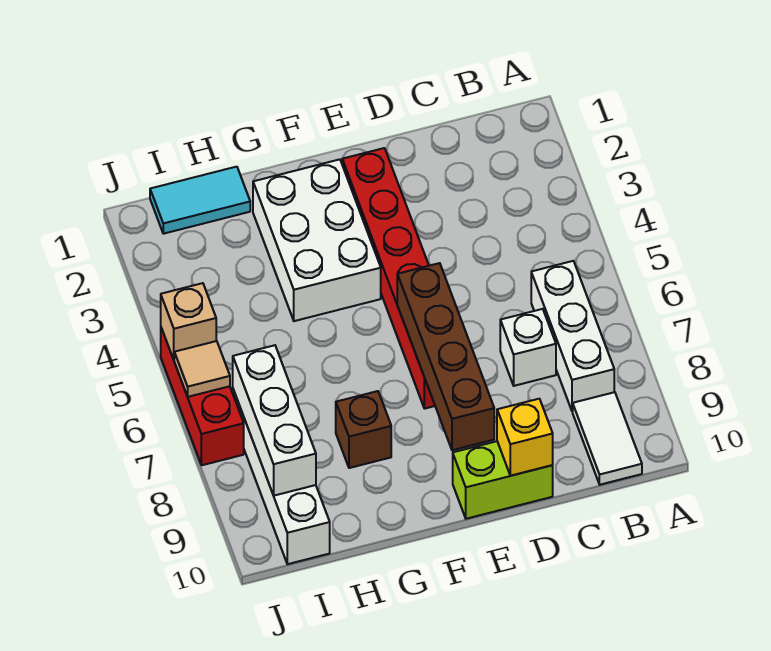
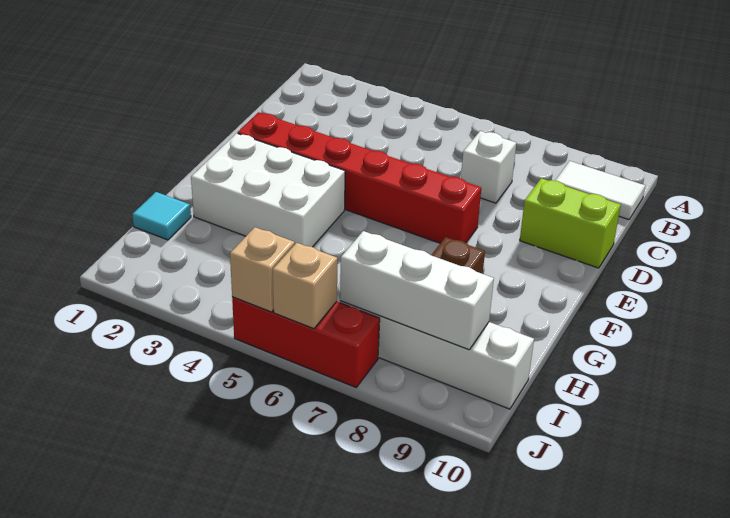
white 1x3 brick [531,261,614,411] -> none
lime 1x2 brick [453,441,553,519] -> lime 1x2 brick turned to [520,178,621,268]
yellow 1x1 brick [497,399,553,476] -> none
brown 1x4 brick [397,263,494,450] -> none
cyan 1x2 tile [150,167,250,234] -> cyan 1x1 tile [132,192,191,240]
tan 1x1 tile [174,341,230,397] -> tan 1x1 brick [273,243,338,329]

